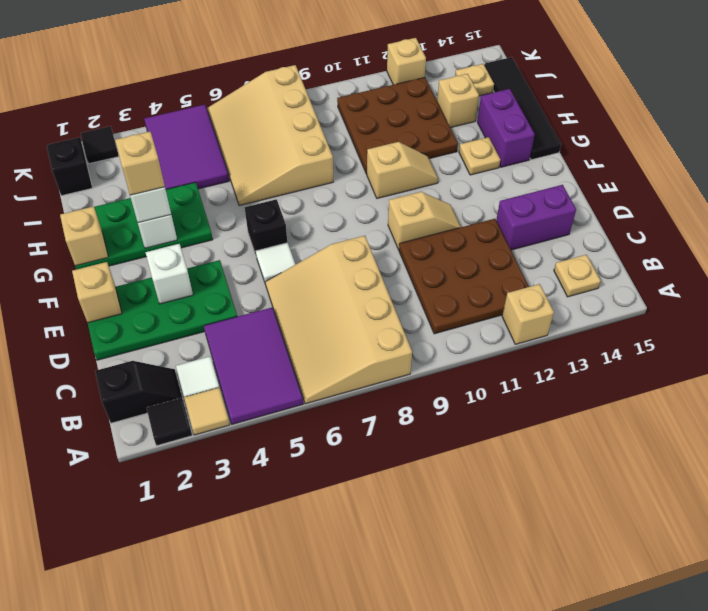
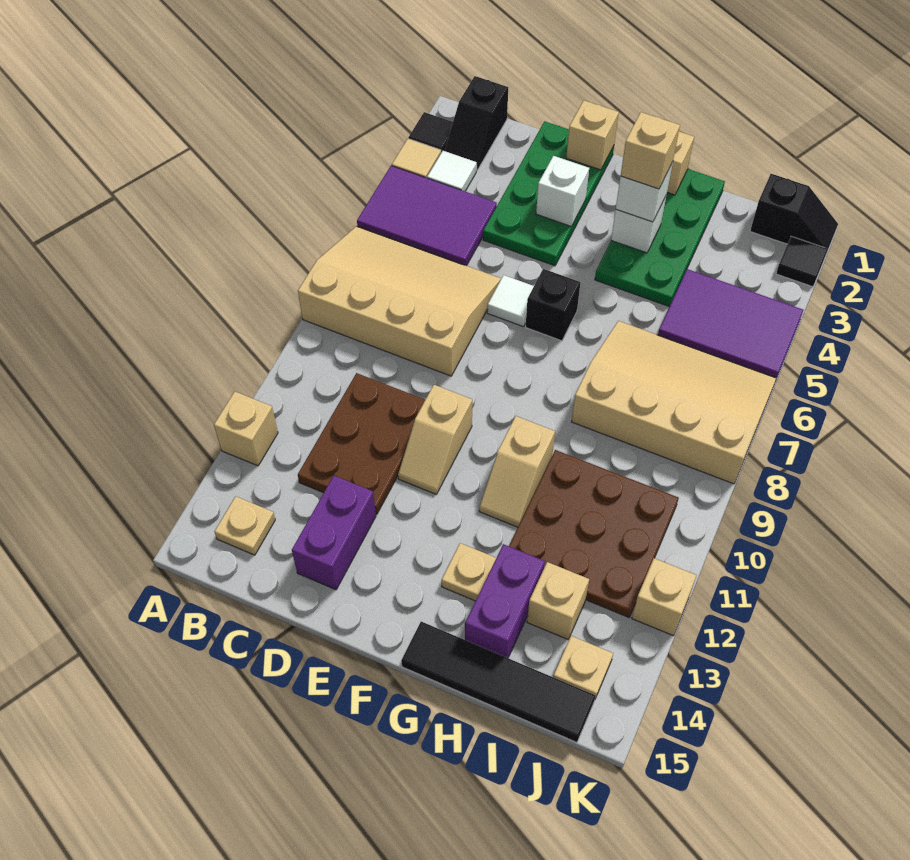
brown 3x3 plate [399,219,529,334] -> brown 2x3 plate [298,373,425,514]
purple 1x2 brick [477,89,535,167] -> purple 1x2 brick turned to [465,544,545,658]

